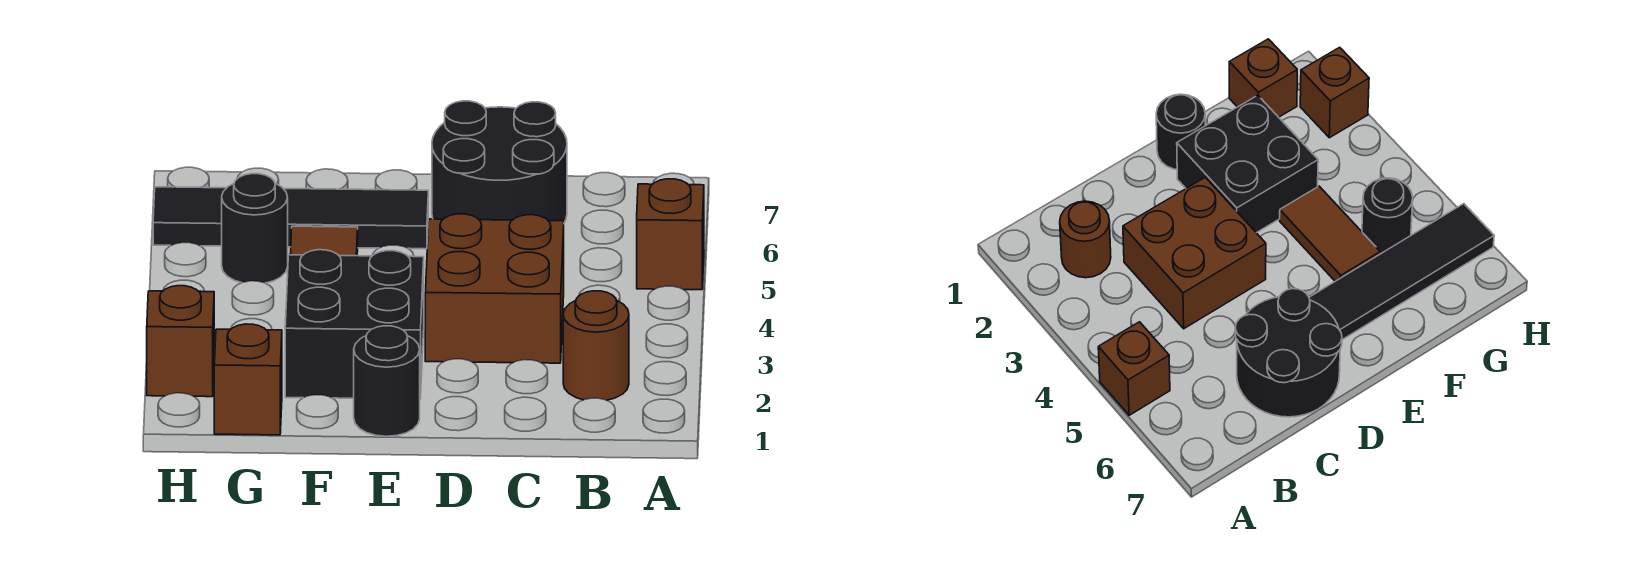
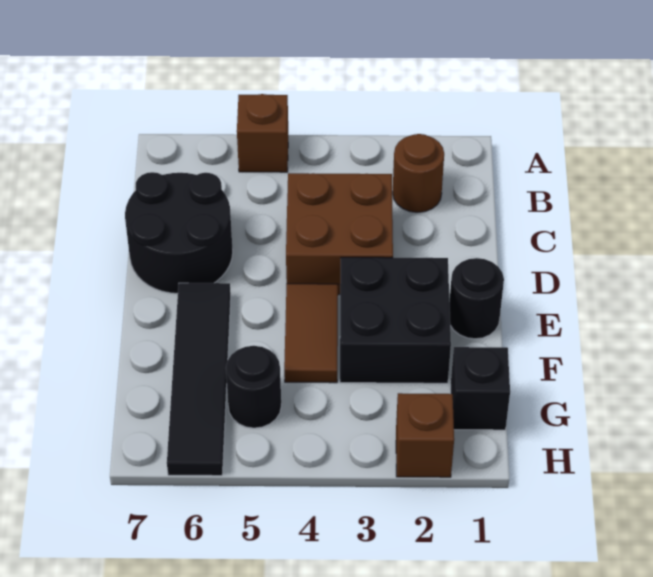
brown 1x2 tile [290,226,358,256] -> brown 1x2 tile turned to [284,284,338,383]
brown 1x1 brick [214,324,282,435] -> black 1x1 brick [451,347,510,430]

